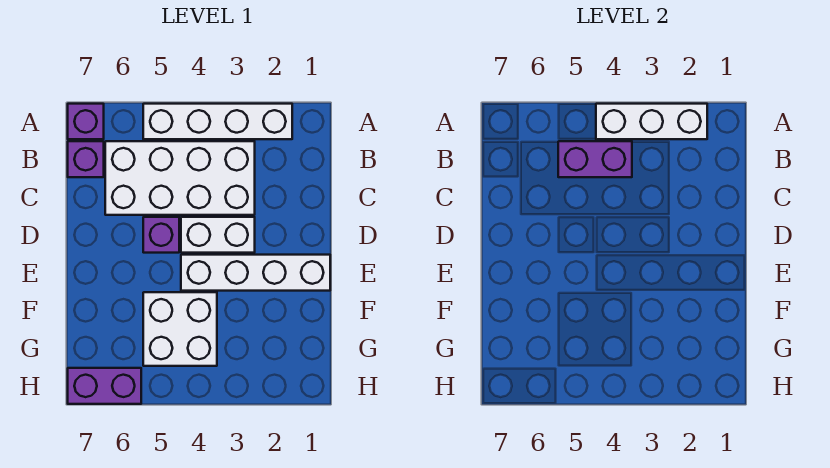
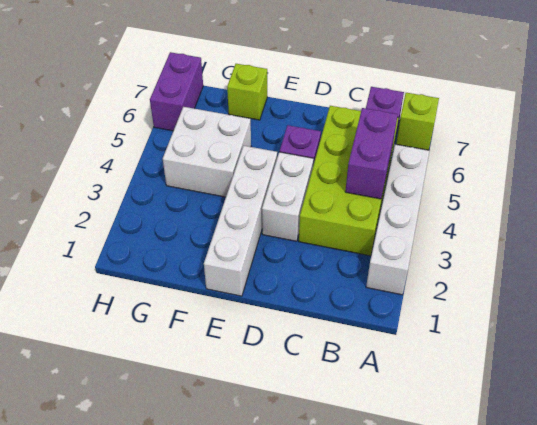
white 1x3 brick [596,104,707,139] -> none
purple 1x1 brick [68,104,104,139] -> lime 1x1 brick [396,93,439,150]
white 2x4 brick [105,141,255,215] -> lime 2x4 brick [299,106,399,256]
none -> lime 1x1 brick [227,64,267,120]

